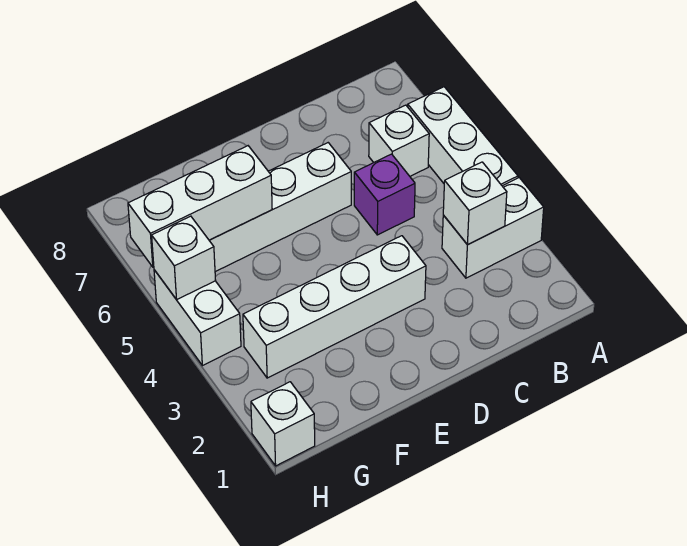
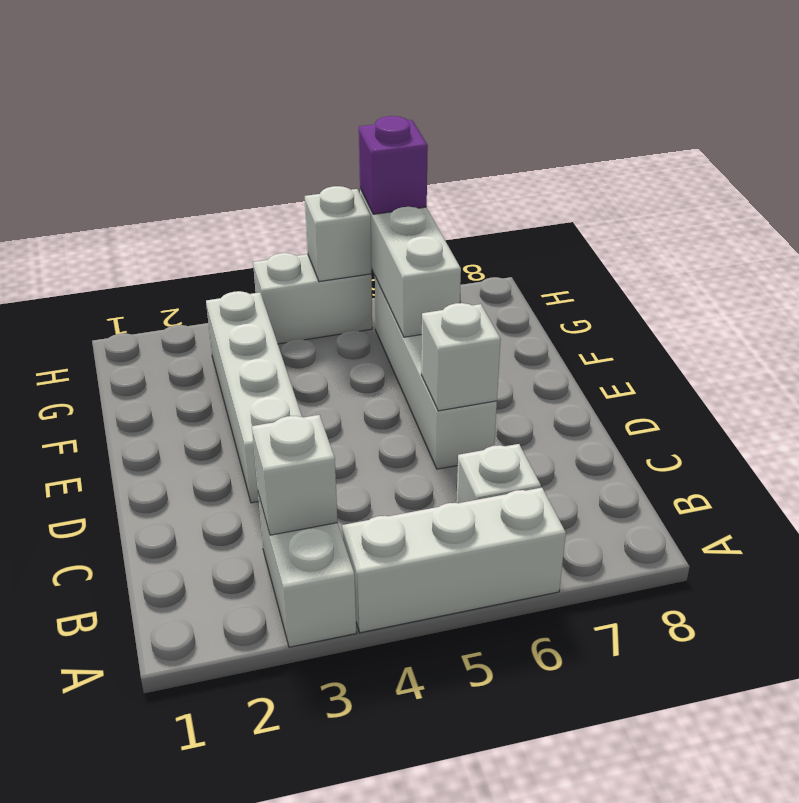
purple 1x1 brick [354,154,415,235] -> purple 1x1 brick moved to [359,116,428,214]
white 1x1 brick [251,382,315,466] -> white 1x1 brick moved to [421,303,501,411]

